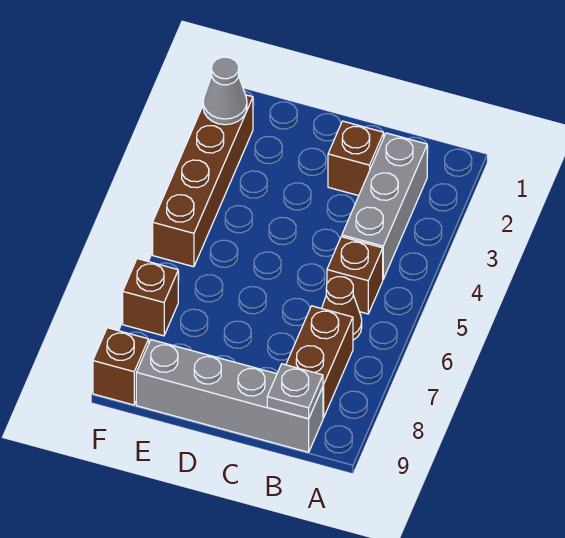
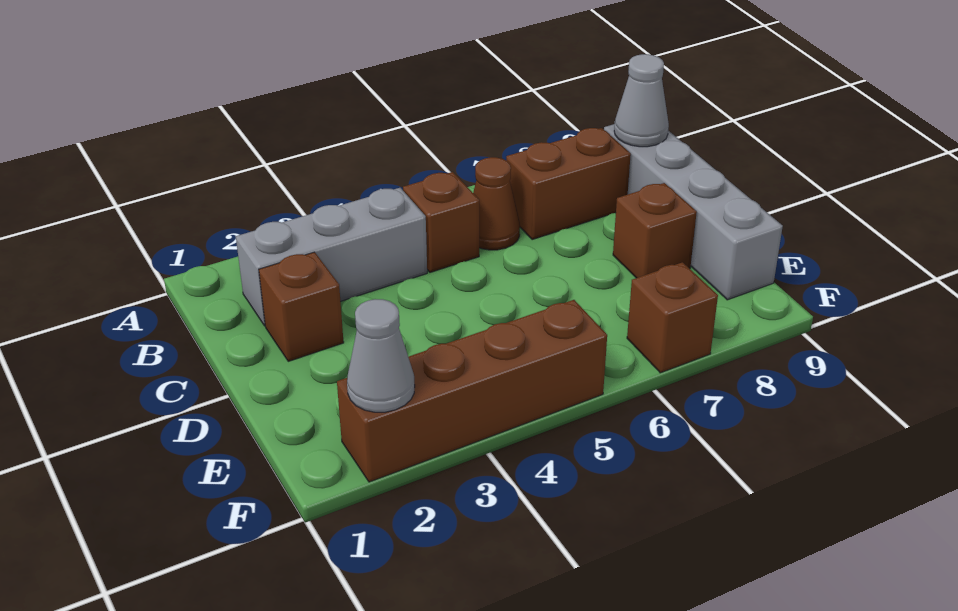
grey 1x1 plate [267,364,323,419] -> grey 1x1 cone [614,54,669,147]
brown 1x1 brick [93,328,149,405] -> brown 1x1 brick moved to [613,183,697,278]

